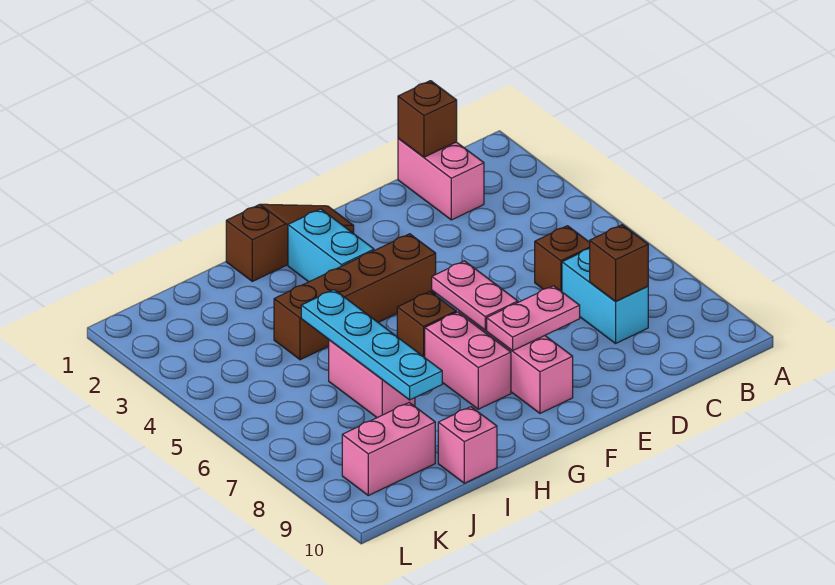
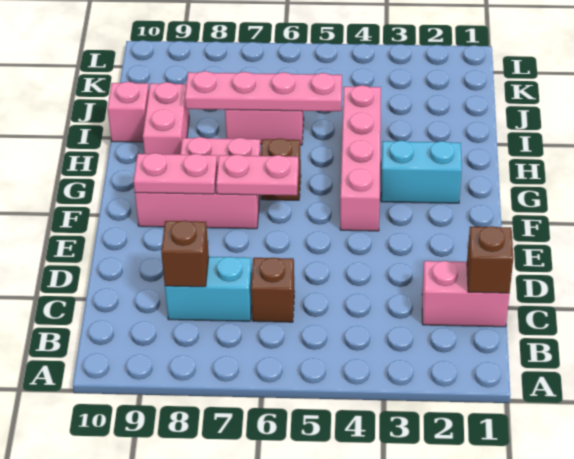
pink 1x2 plate [487,286,580,351] -> pink 1x2 plate turned to [133,153,217,194]
brown 1x3 slope [226,204,354,281] -> none
brown 1x4 brick [274,234,436,360] -> pink 1x4 brick [340,85,381,231]
cyan 1x4 plate [301,290,442,400] -> pink 1x4 plate [185,71,342,111]
pink 1x2 brick [342,403,435,495] -> pink 1x2 brick moved to [143,82,189,154]

